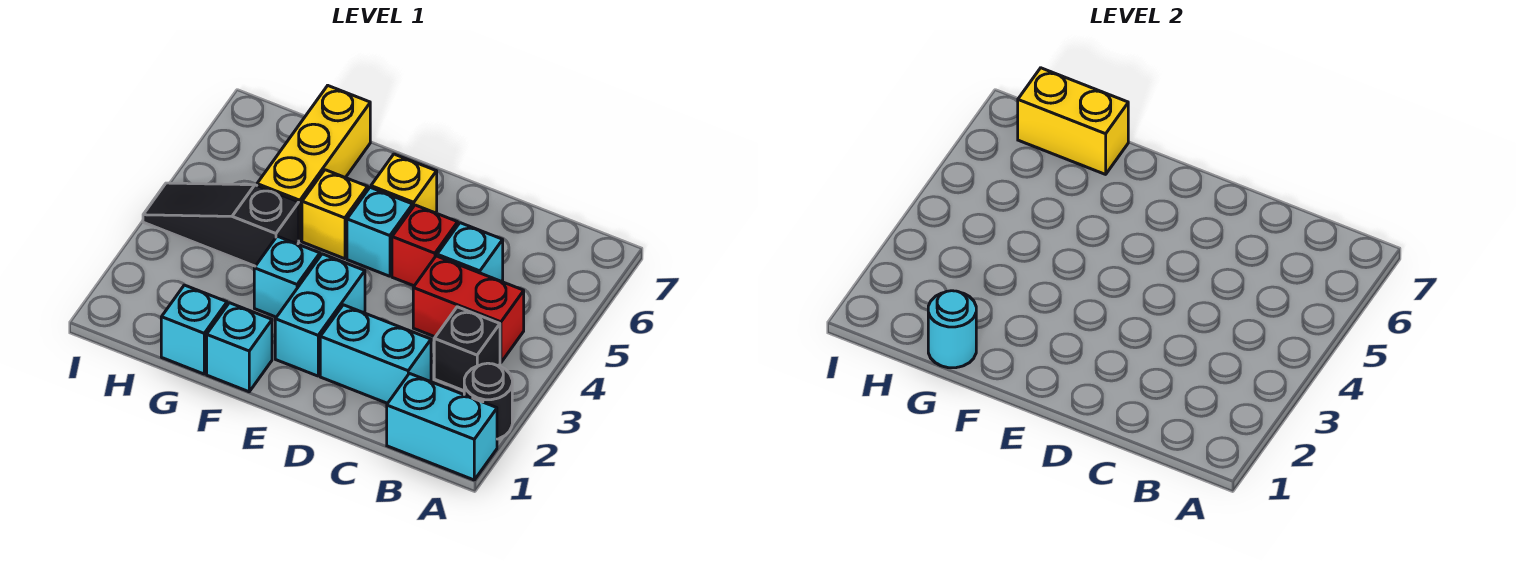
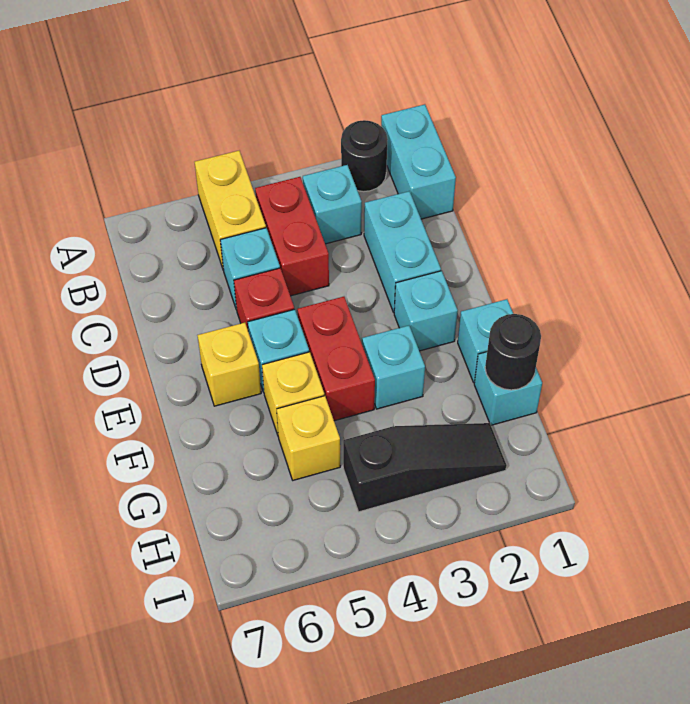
black 1x1 brick [434,307,500,391] -> cyan 1x1 brick [303,165,362,244]
cyan 1x2 brick [275,254,365,376] -> cyan 1x1 brick [394,271,458,351]
none -> red 1x2 brick [297,297,375,421]
cyan 1x1 round brick [928,291,976,368] -> black 1x1 round brick [485,314,541,390]
black 1x3 slope [143,183,299,266] -> black 1x3 slope turned to [343,423,507,512]
yellow 1x3 brick [257,86,370,241] -> yellow 1x1 brick [277,396,340,480]
yellow 1x2 brick [1018,68,1128,174] -> yellow 1x2 brick moved to [195,151,266,270]

